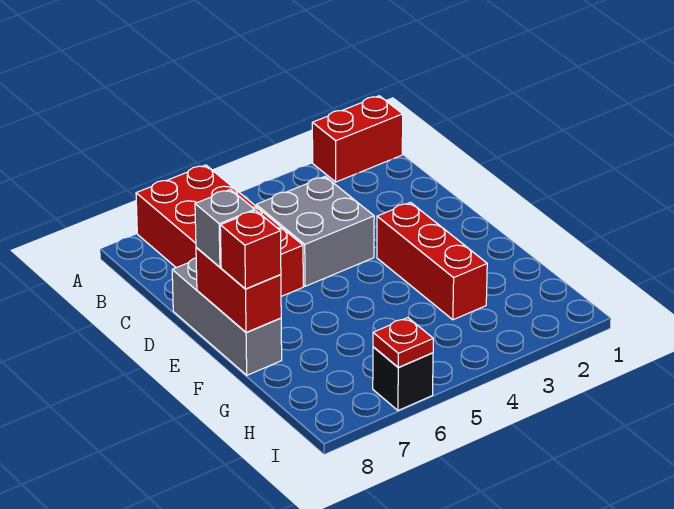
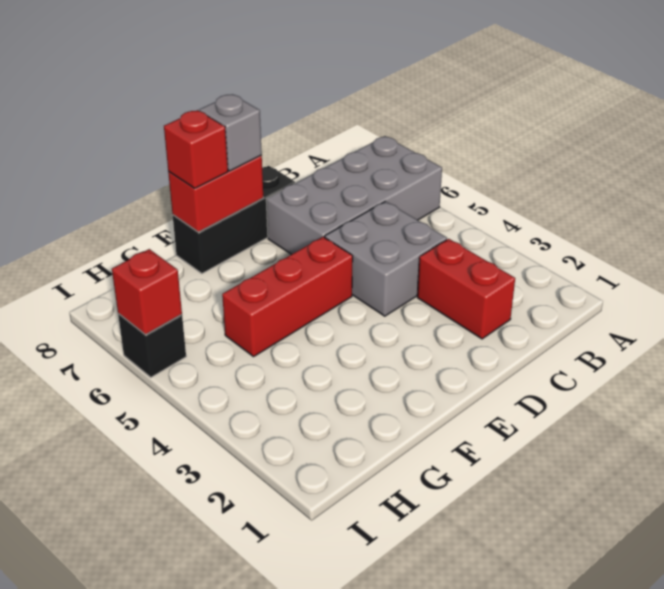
red 1x2 brick [312,96,403,182] -> red 1x2 brick moved to [417,239,515,339]
red 2x4 brick [136,165,303,296] -> grey 2x4 brick [266,136,442,255]
grey 1x3 brick [172,258,282,375] -> black 1x3 brick [173,166,295,273]
red 1x3 brick [377,202,487,320] -> red 1x3 brick moved to [222,237,353,357]
red 1x1 plate [373,318,433,367] -> red 1x1 brick [112,249,182,335]

